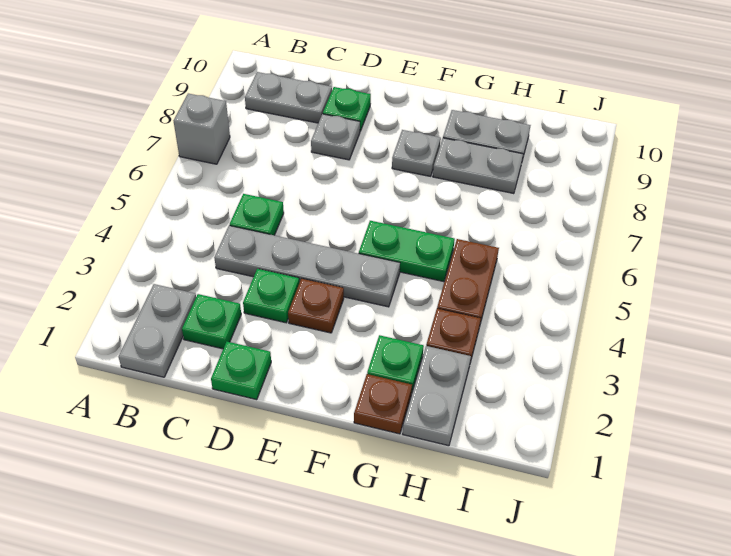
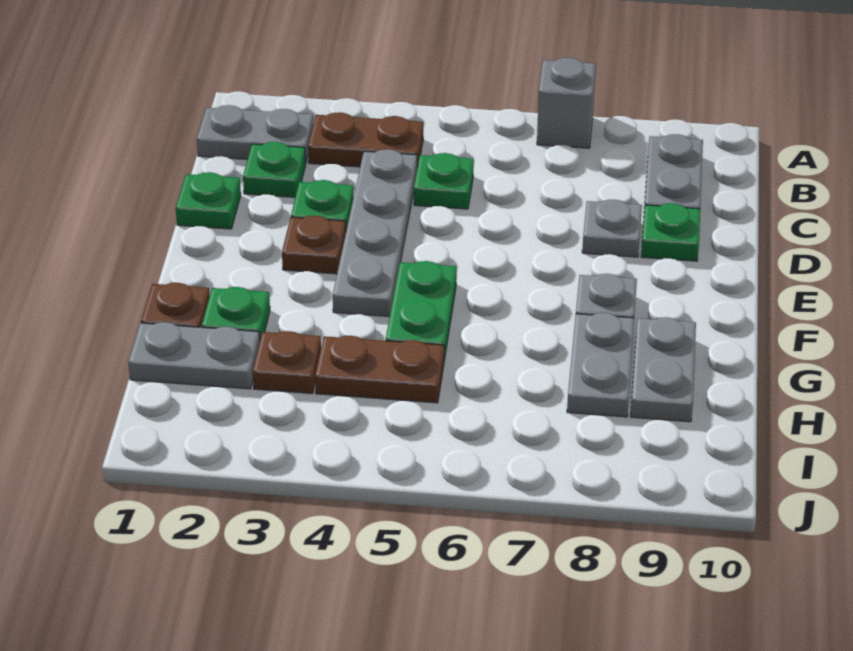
none -> brown 1x2 plate [308,112,423,168]

